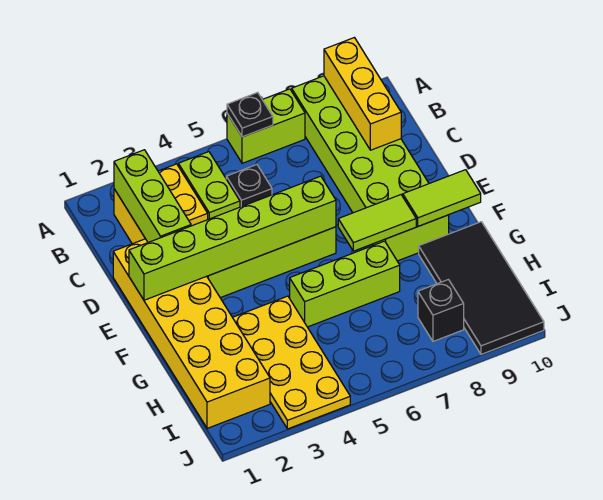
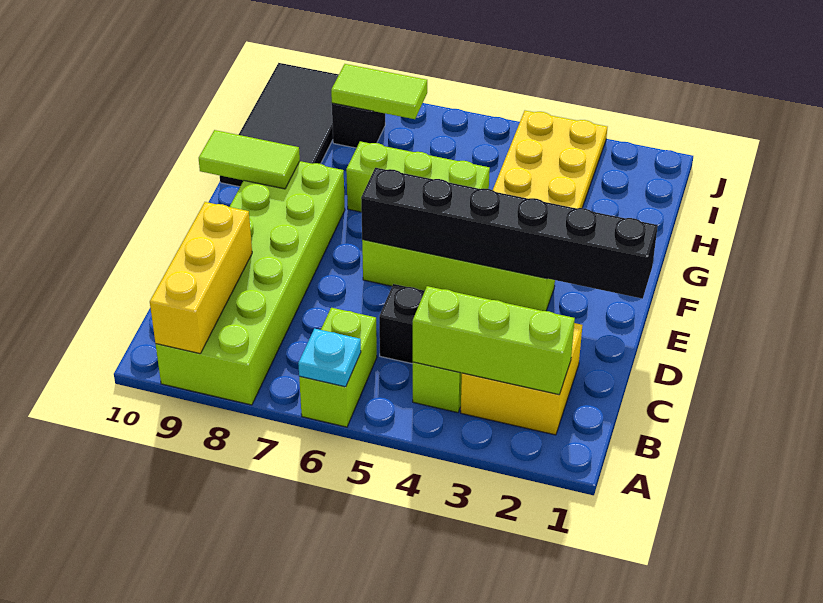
lime 1x2 brick [227,89,305,163] -> lime 1x2 brick turned to [299,308,377,427]
black 1x1 plate [227,92,273,137] -> cyan 1x1 plate [298,328,361,387]
lime 1x3 brick [114,150,191,242] -> lime 1x3 brick turned to [413,286,575,395]
yellow 2x6 brick [113,239,270,428] -> none
lime 1x6 brick [129,176,336,300] -> black 1x6 brick [361,168,658,299]
lime 1x2 tile [338,195,416,251] -> lime 1x2 tile moved to [331,64,427,119]

